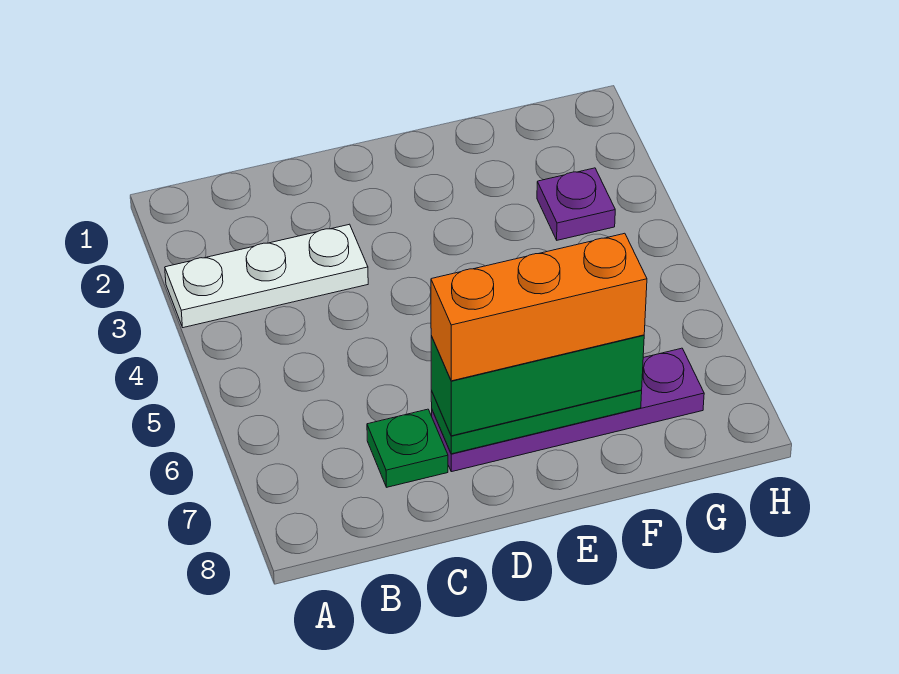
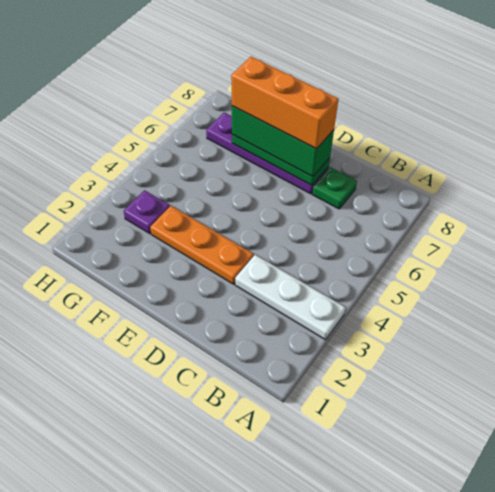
none -> orange 1x3 plate [150,206,254,284]

